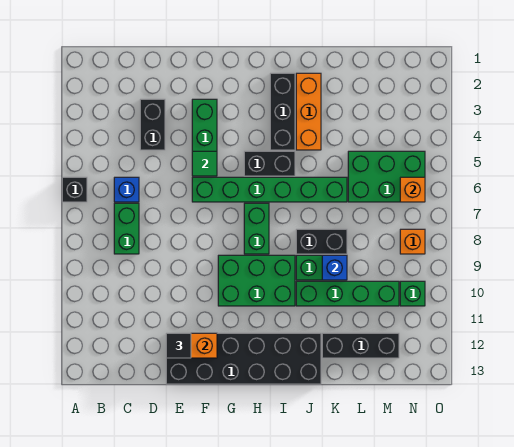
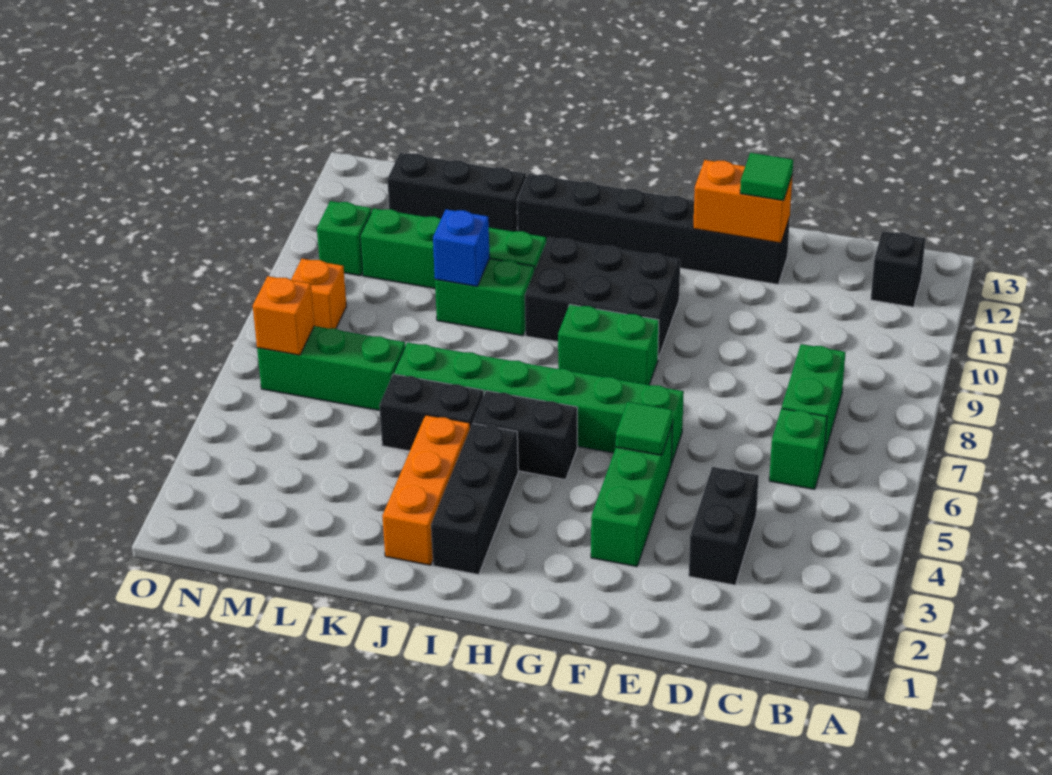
black 1x1 brick [62,177,87,202] -> black 1x1 brick moved to [871,231,925,307]
blue 1x1 brick [114,177,139,202] -> green 1x1 brick [769,408,827,489]
black 2x6 brick [166,333,321,384] -> black 1x6 brick [517,174,790,284]
black 1x1 tile [166,333,191,358] -> green 1x1 tile [740,153,793,201]
green 2x3 brick [218,255,295,306] -> black 2x3 brick [525,237,680,359]
green 1x2 brick [244,203,269,254] -> green 1x2 brick turned to [558,305,659,385]
black 1x2 brick [296,229,347,254] -> black 1x2 brick moved to [379,374,484,451]
green 2x3 brick [348,151,425,202] -> green 1x3 brick [257,326,405,411]

